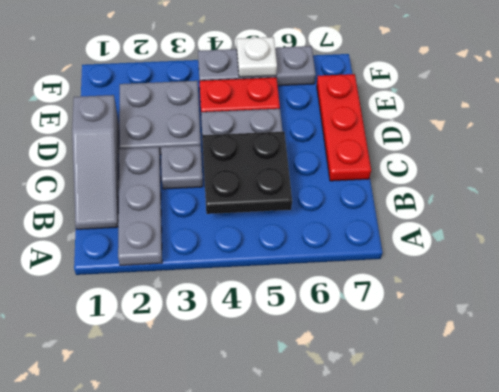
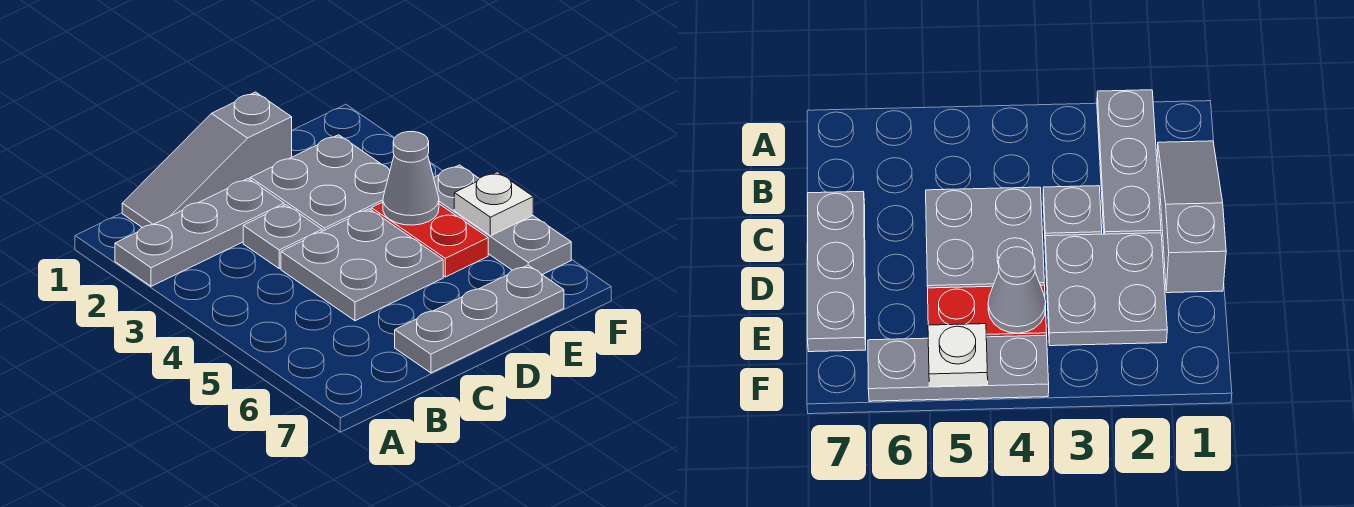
black 2x2 plate [202,131,292,214] -> none
red 1x3 plate [317,74,371,181] -> grey 1x3 plate [395,265,564,373]
none -> grey 1x1 cone [383,132,439,225]

